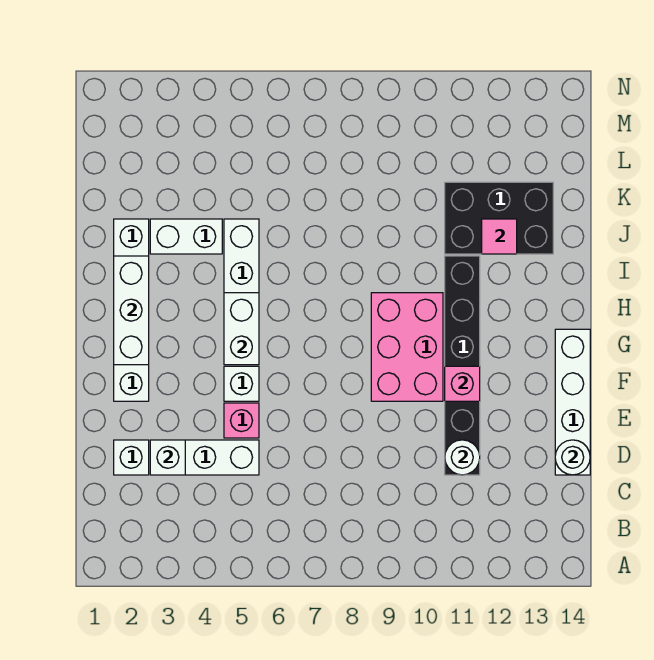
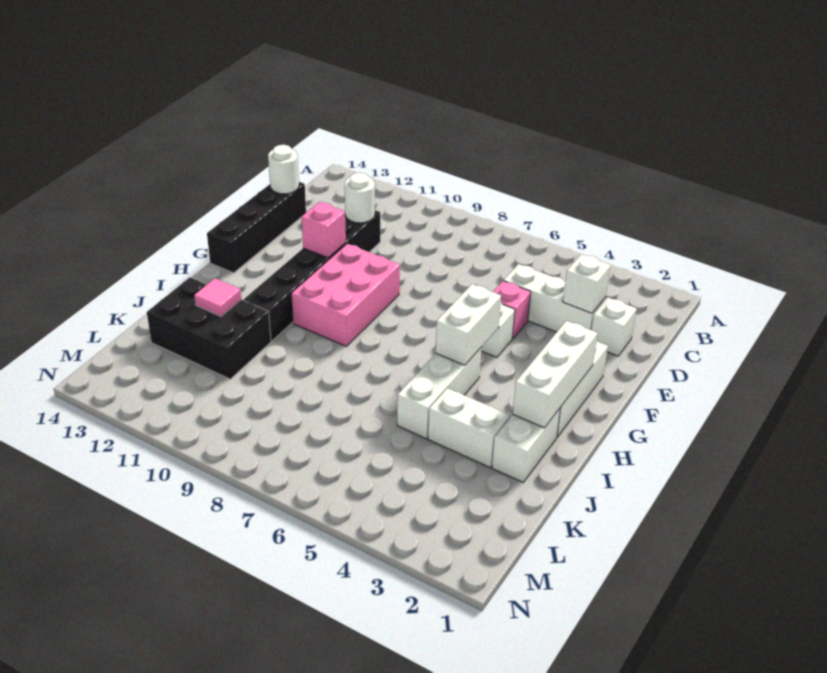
white 1x4 brick [555,329,590,475] -> black 1x4 brick [207,182,306,273]

